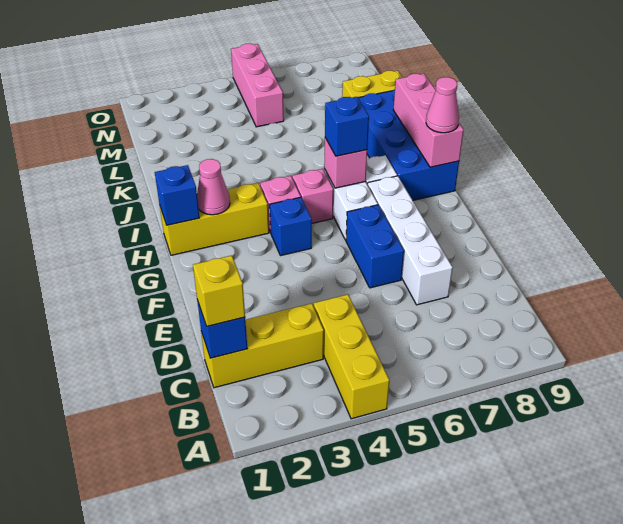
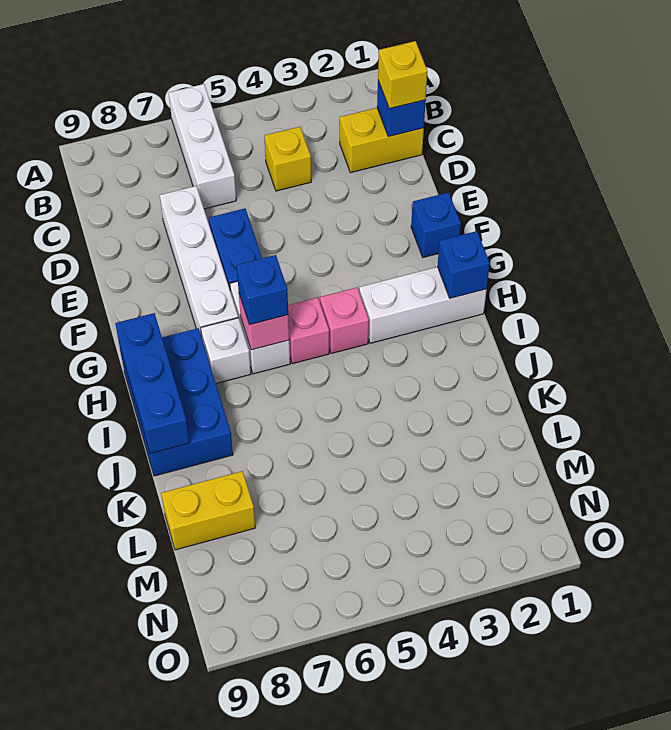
yellow 1x3 brick [314,295,390,419] -> yellow 1x1 brick [264,127,311,191]
none -> white 1x3 brick [169,84,236,209]
yellow 1x3 brick [201,303,324,388] -> yellow 1x2 brick [340,108,424,173]
blue 1x1 brick [270,197,312,256] -> blue 1x1 brick moved to [411,192,461,258]
yellow 1x3 brick [160,183,269,255] -> white 1x3 brick [359,267,487,343]
pink 1x1 cone [197,159,230,215] -> none
blue 2x4 brick [358,89,459,200] -> blue 2x3 brick [121,328,233,476]
pink 1x3 brick [393,74,464,167] -> blue 1x3 brick [115,313,189,454]
pink 1x1 cone [426,77,459,133] -> none
pink 1x3 brick [231,44,284,127] -> none

